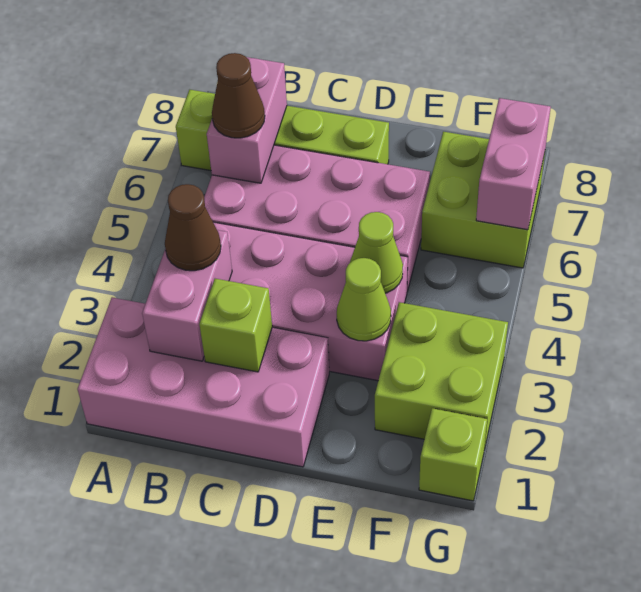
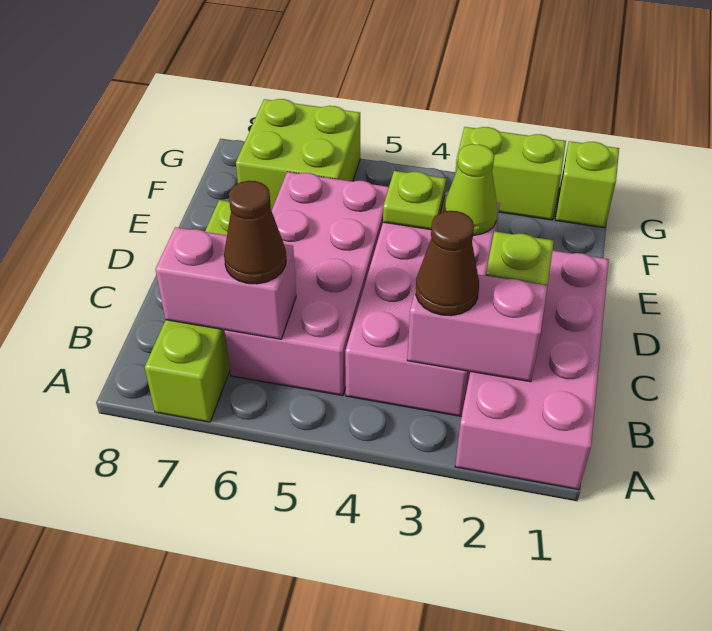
lime 1x1 cone [350,212,403,293] -> lime 1x1 plate [383,171,446,230]
lime 2x2 brick [375,302,508,449] -> lime 1x2 brick [455,127,566,220]
pink 1x2 brick [476,98,551,230] -> none

